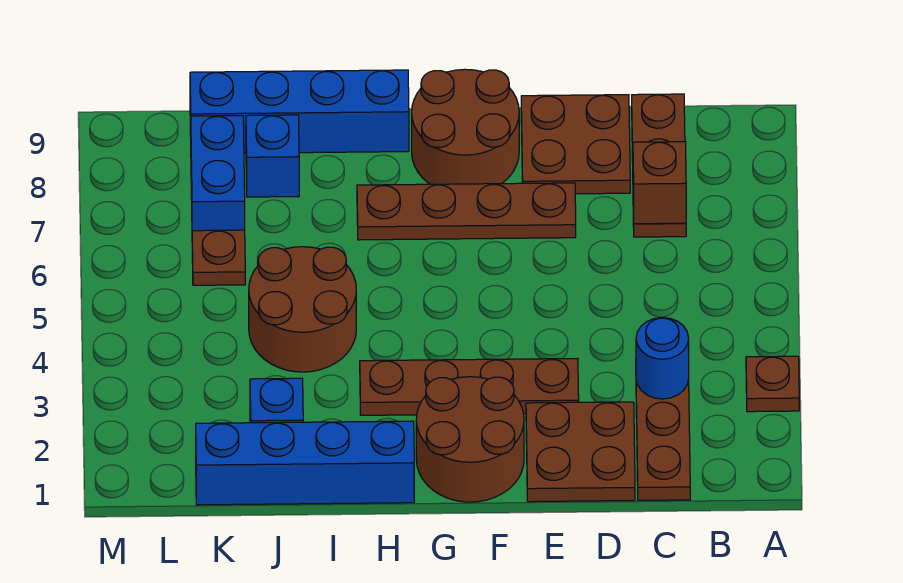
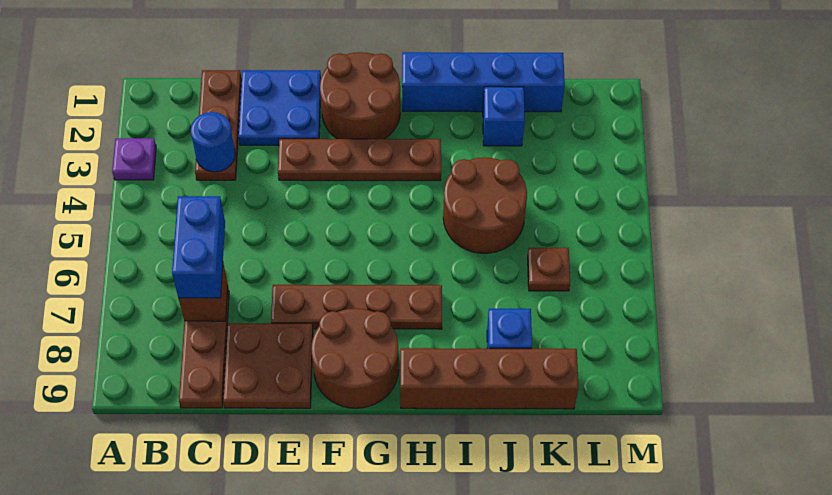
brown 1x1 plate [746,356,799,412] -> purple 1x1 plate [112,138,156,180]
brown 2x2 plate [526,402,635,502] -> blue 2x2 plate [238,70,321,145]
blue 1x4 brick [190,70,409,153] -> brown 1x4 brick [400,348,579,409]
blue 1x2 brick [191,116,245,231] -> blue 1x2 brick moved to [172,196,225,298]

